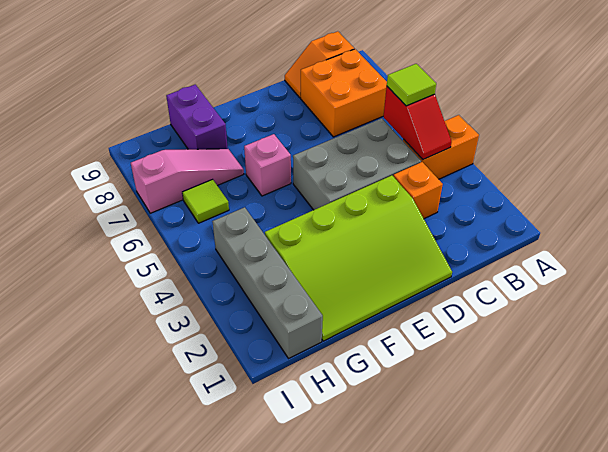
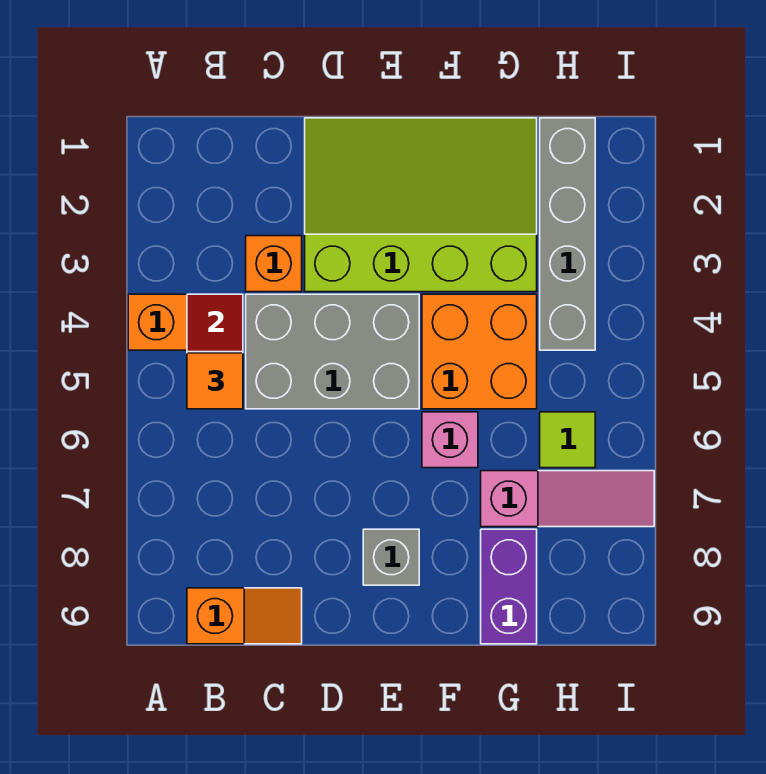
lime 1x1 tile [387,64,436,106] -> orange 1x1 tile [187,353,243,409]
orange 2x2 brick [301,49,387,137] -> orange 2x2 brick moved to [422,294,537,409]
none -> grey 1x1 brick [363,529,419,585]
pink 1x3 slope [131,149,244,213] -> pink 1x3 slope turned to [481,471,654,527]

